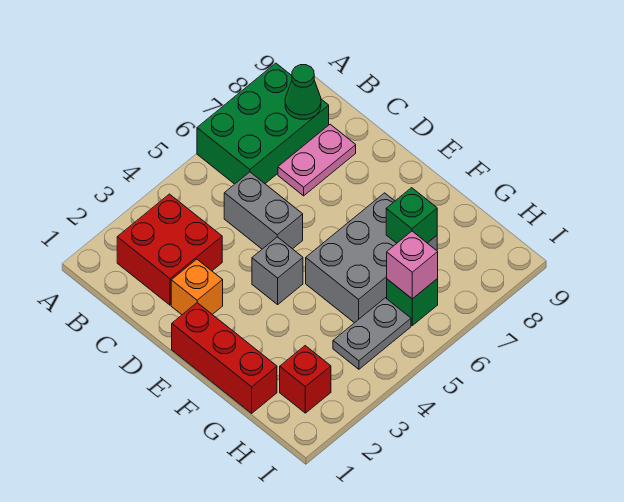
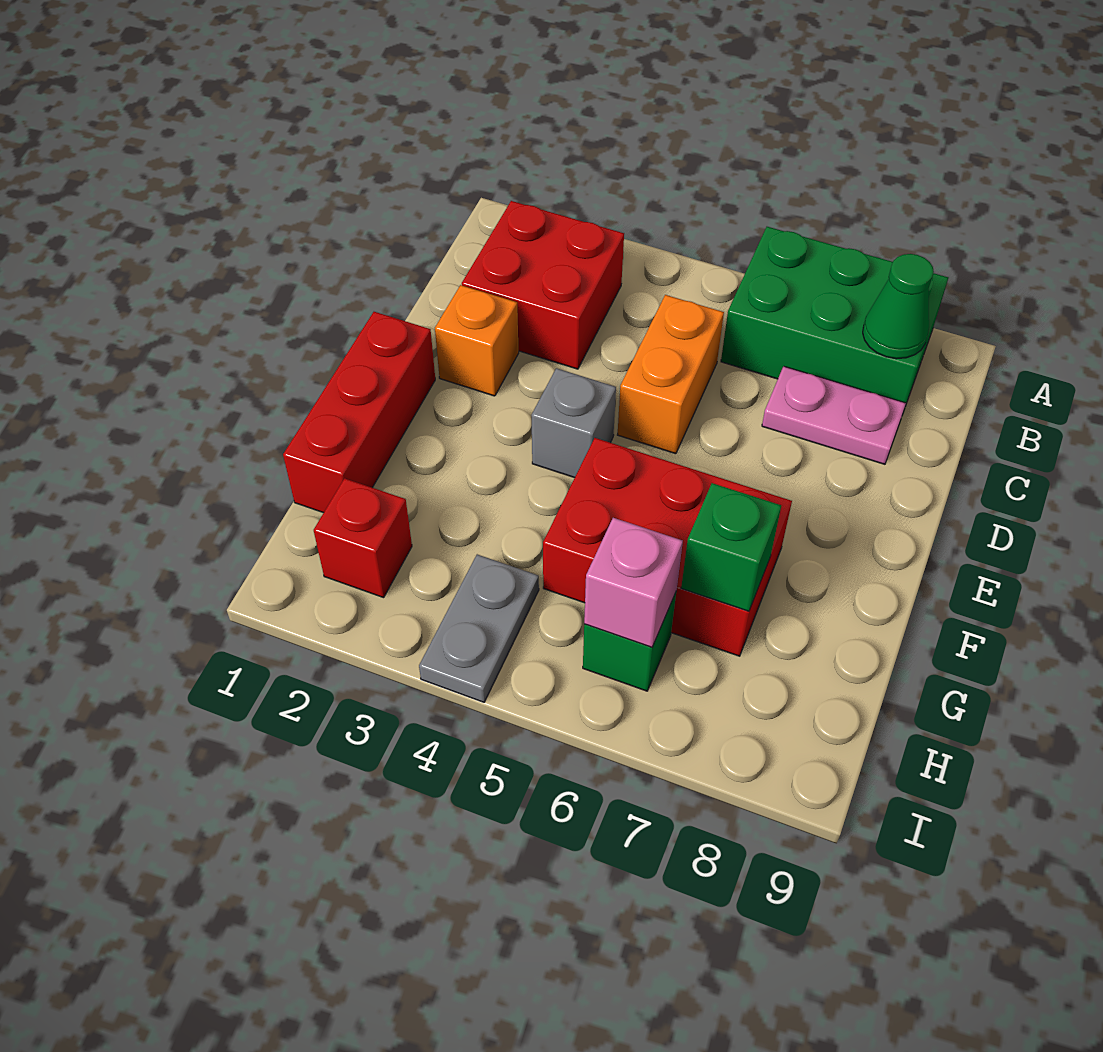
grey 1x2 brick [224,172,303,249] -> orange 1x2 brick [618,295,724,454]
grey 2x3 brick [306,193,437,323] -> red 2x3 brick [543,438,792,656]
grey 1x2 plate [333,298,411,369] -> grey 1x2 plate turned to [419,554,539,702]

